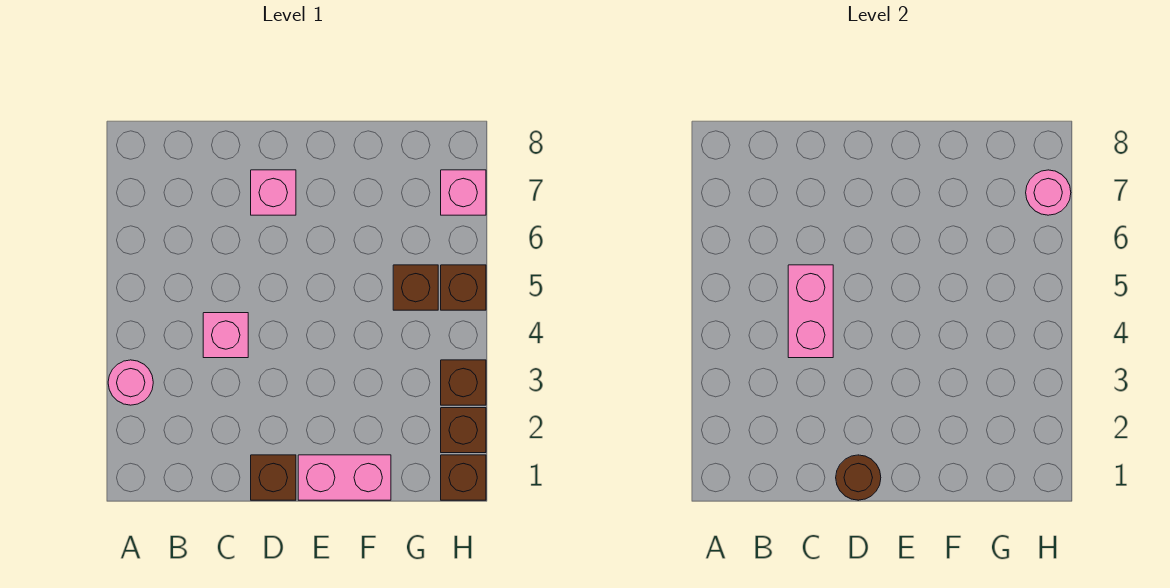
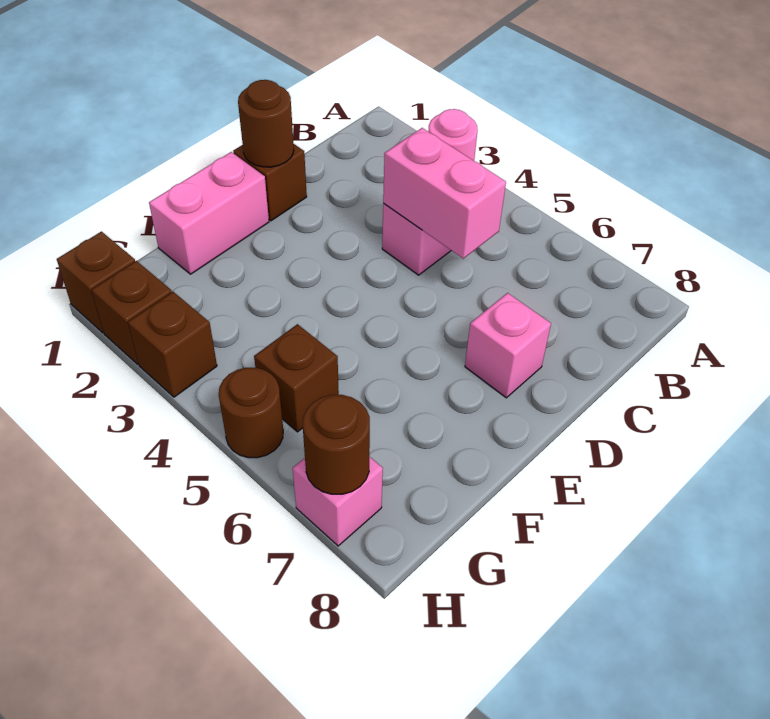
brown 1x1 brick [441,265,486,310] -> brown 1x1 round brick [219,368,283,458]
pink 1x1 round brick [1026,170,1071,215] -> brown 1x1 round brick [303,395,370,494]

